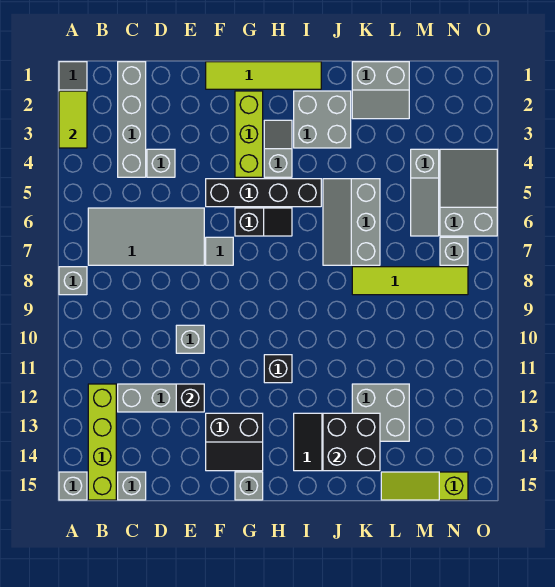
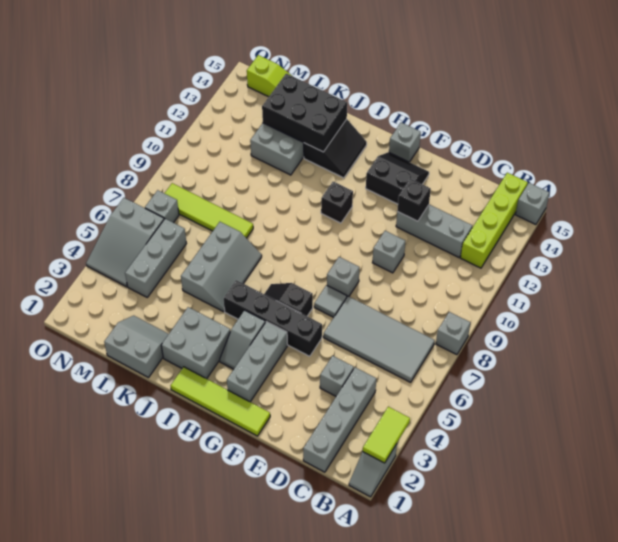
grey 1x1 brick [118,472,146,500] -> grey 1x1 brick moved to [327,257,360,296]
lime 1x3 brick [235,91,263,177] -> grey 1x3 brick [227,321,287,402]
black 2x2 brick [323,413,380,471] -> black 2x3 brick [262,74,347,152]
grey 1x3 slope [411,149,439,236] -> grey 1x3 brick [125,219,186,297]

